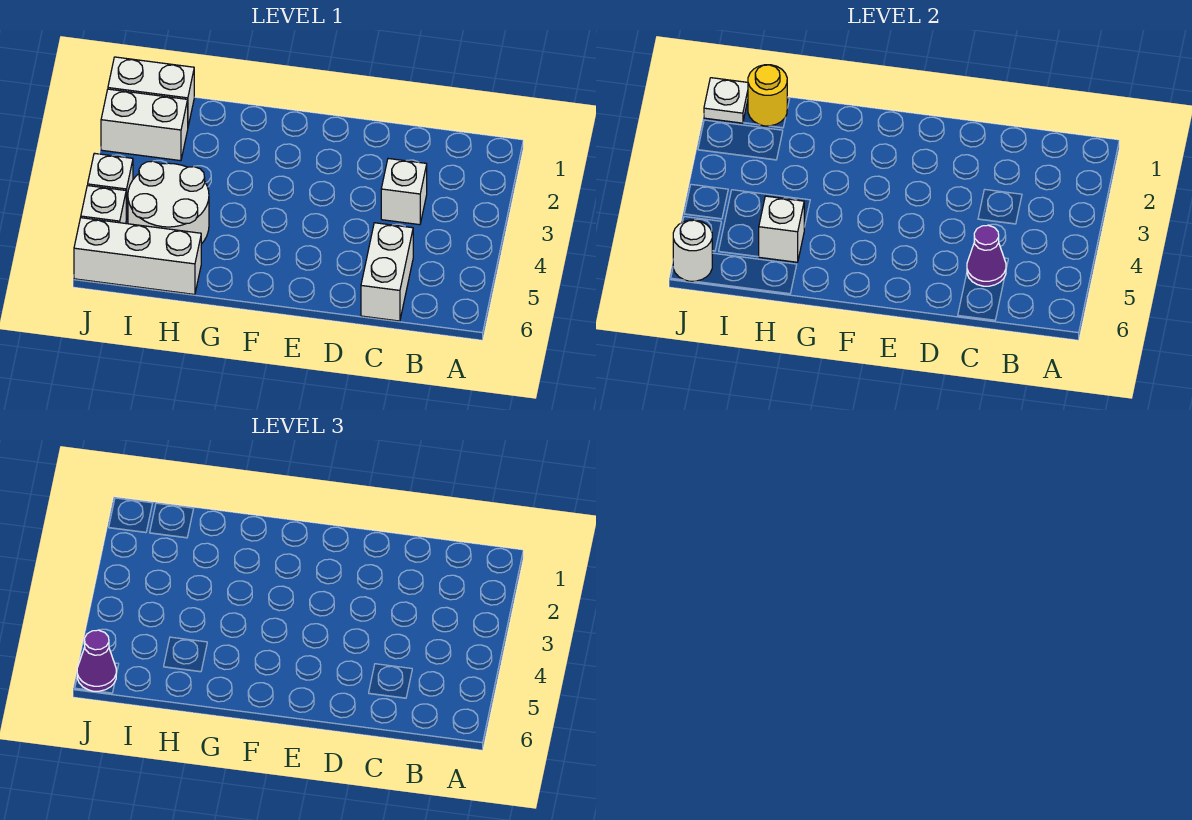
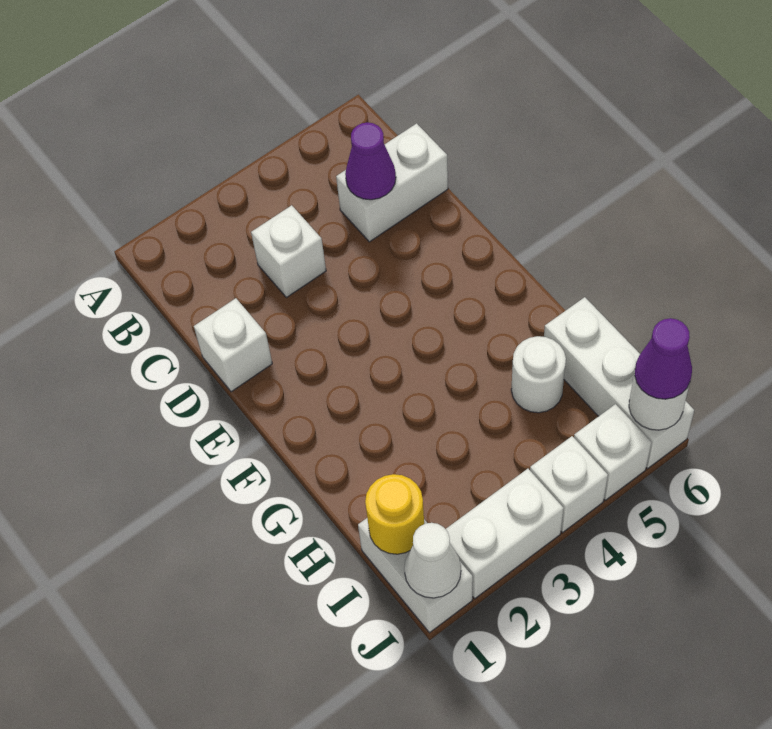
white 2x2 round brick [128,161,209,244] -> white 1x1 round brick [511,336,566,413]
white 1x1 brick [759,196,804,262] -> white 1x1 brick moved to [194,298,272,392]
white 1x2 brick [101,89,188,161] -> white 1x2 brick turned to [446,469,564,599]
white 1x1 plate [704,78,748,123] -> white 1x1 cone [404,523,461,598]

